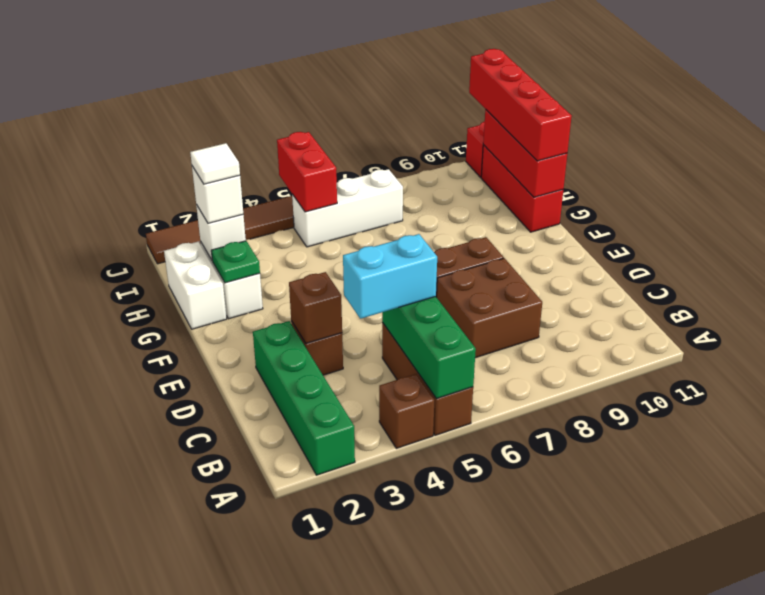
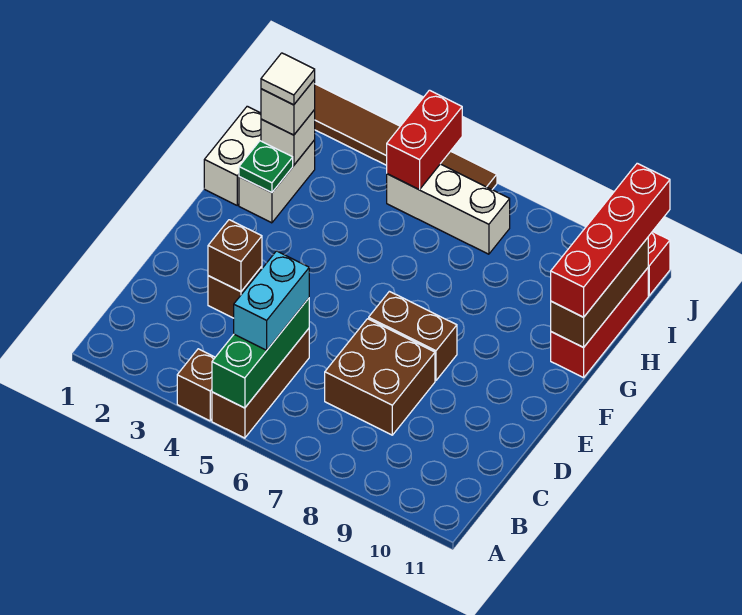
green 1x4 brick [253,321,355,475] -> none
cyan 1x2 brick [343,234,437,319] -> cyan 1x2 brick turned to [234,251,309,350]
red 1x3 brick [483,110,567,197] -> brown 1x3 brick [551,238,648,347]

